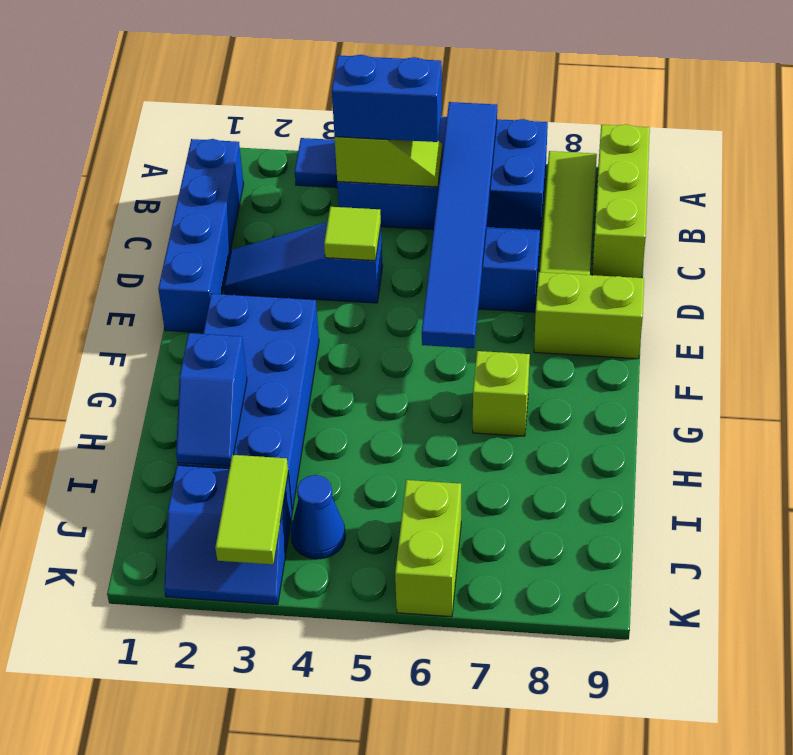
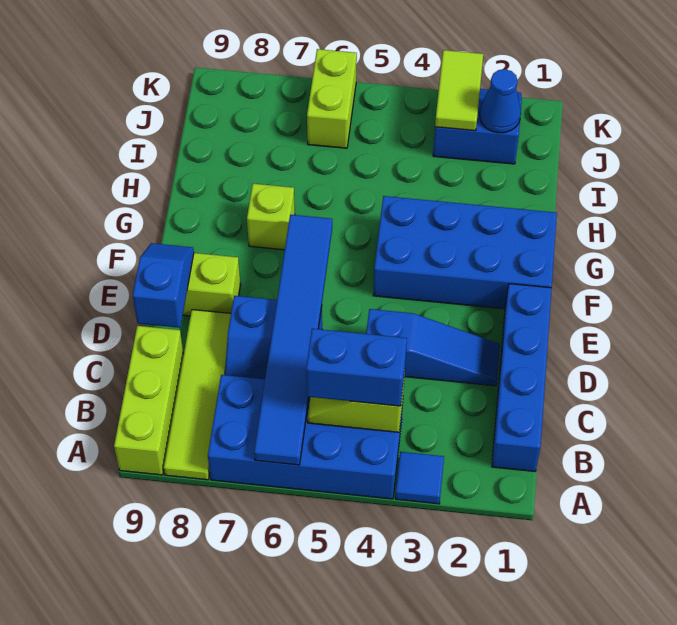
lime 1x1 tile [324,207,381,261] -> none
blue 2x4 brick [177,294,319,510] -> blue 2x4 brick turned to [373,196,557,309]
blue 1x2 slope [176,333,247,466] -> blue 1x2 slope moved to [133,243,194,328]
blue 1x1 cone [291,475,345,559] -> blue 1x1 cone moved to [480,69,521,133]

